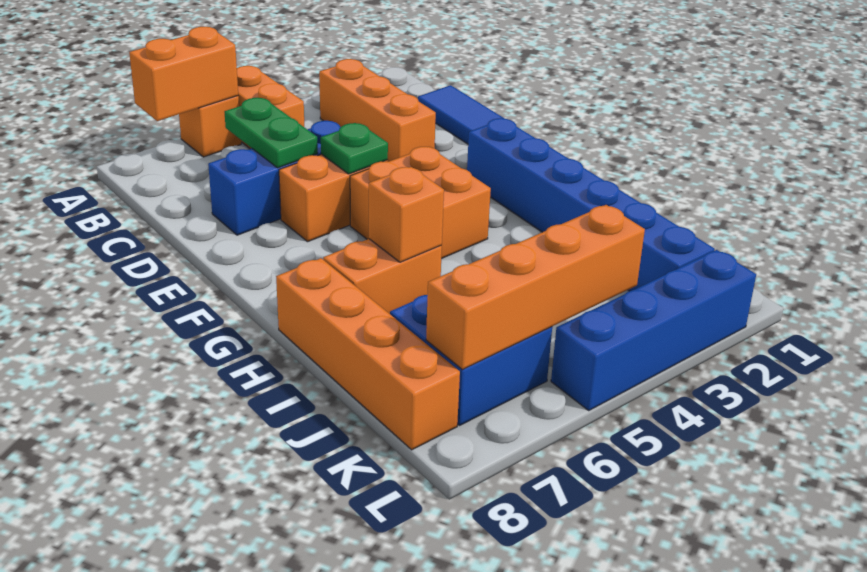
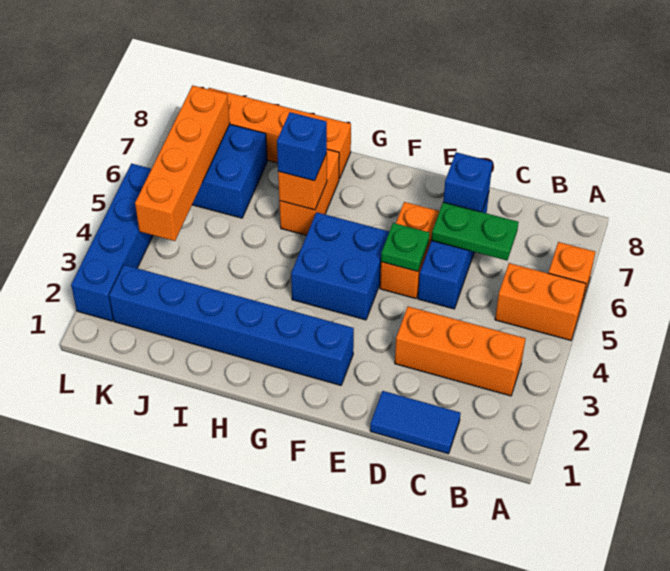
orange 1x2 brick [129,27,238,121] -> none
none -> blue 1x1 brick [443,152,493,212]
orange 2x2 brick [350,147,491,259] -> blue 2x2 brick [291,212,389,320]
none -> blue 1x1 brick [277,112,327,181]

